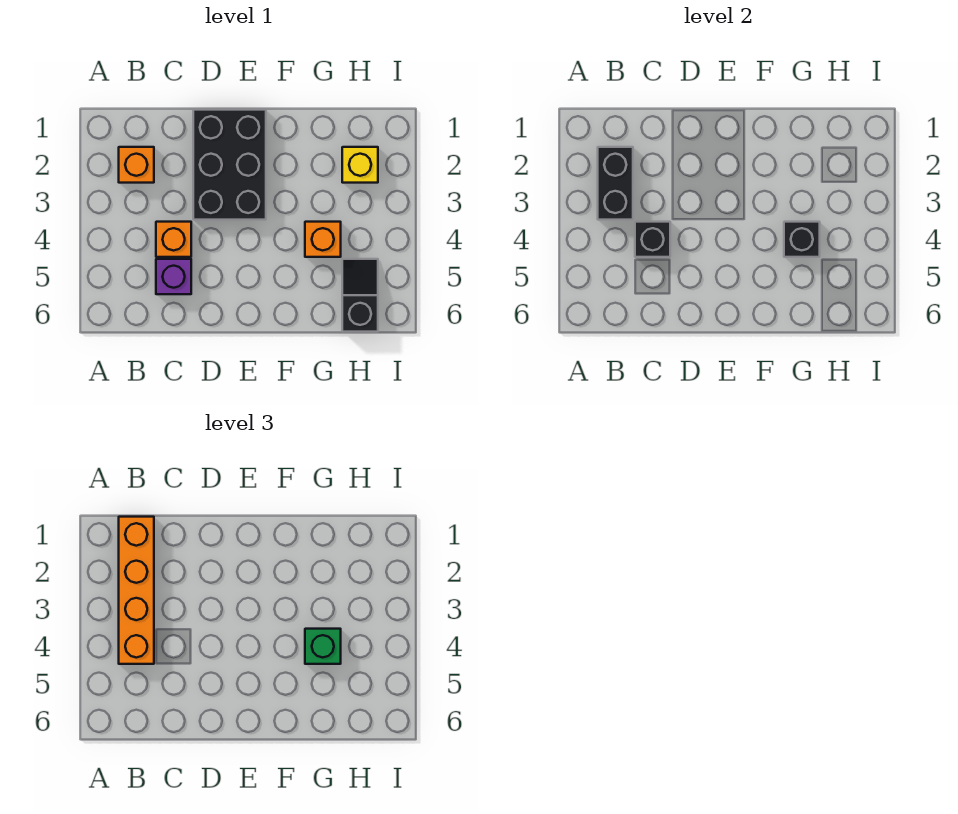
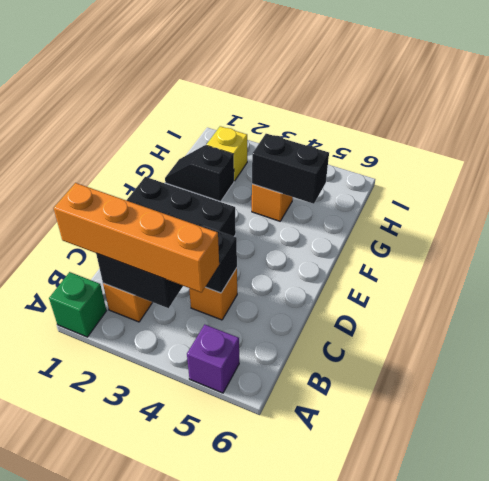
purple 1x1 brick [156,259,191,294] -> purple 1x1 brick moved to [187,325,239,393]
black 1x1 brick [784,222,820,257] -> black 1x2 brick [252,134,329,204]
green 1x1 brick [305,629,341,664] -> green 1x1 brick moved to [49,272,106,337]
black 1x2 slope [342,259,378,332] -> black 1x2 slope moved to [165,145,234,201]

